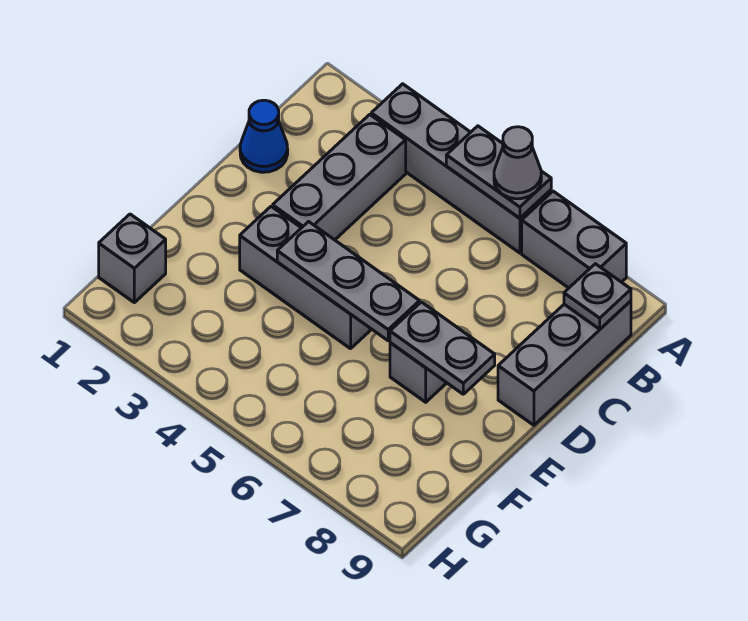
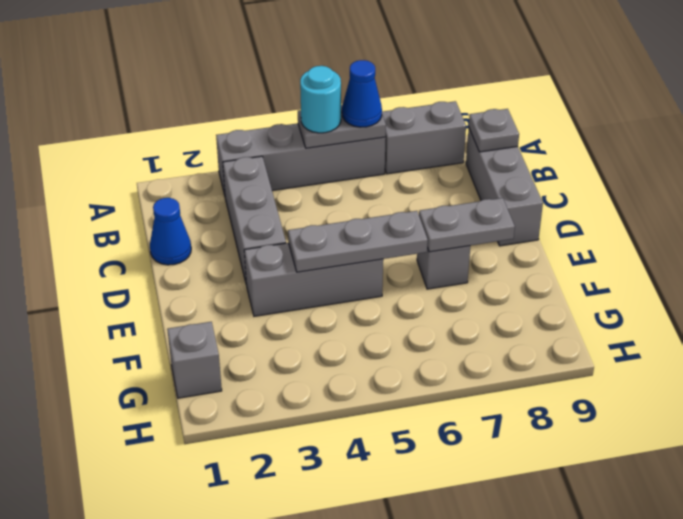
none -> cyan 1x1 round brick [300,66,341,133]
grey 1x1 cone [494,127,541,199] -> blue 1x1 cone [342,60,382,127]

